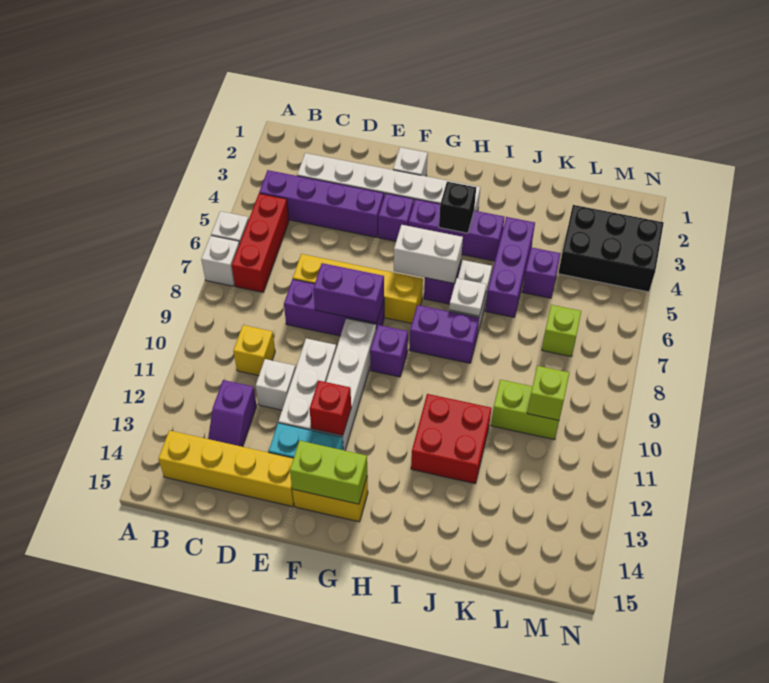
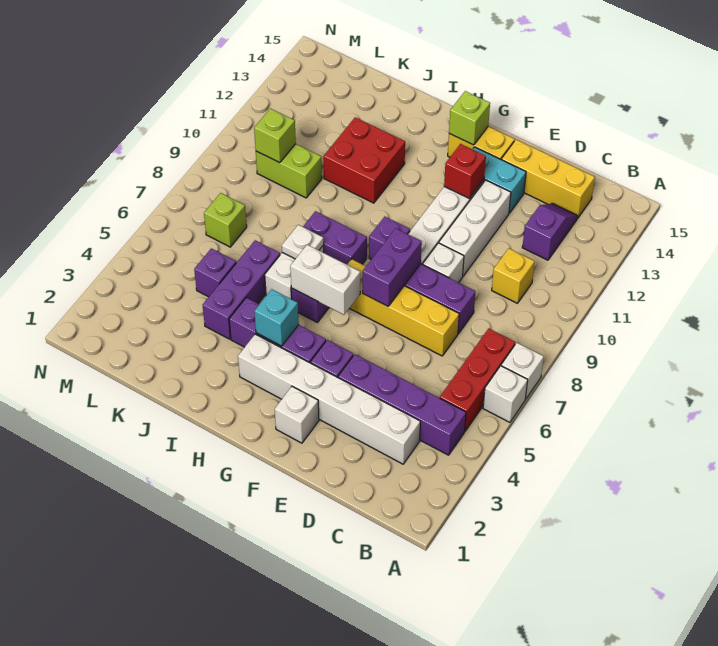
yellow 1x4 brick [158,430,294,507] -> yellow 1x3 brick [501,140,595,218]
white 1x1 brick [256,359,296,410] -> white 1x1 brick moved to [423,243,464,283]
purple 1x2 brick [313,263,384,323] -> purple 1x2 brick turned to [362,228,422,306]
lime 1x2 brick [290,441,367,504] -> lime 1x1 brick [449,91,490,145]
black 1x1 brick [439,182,476,233] -> cyan 1x1 brick [254,289,299,346]
black 2x3 brick [558,205,664,292] -> none

